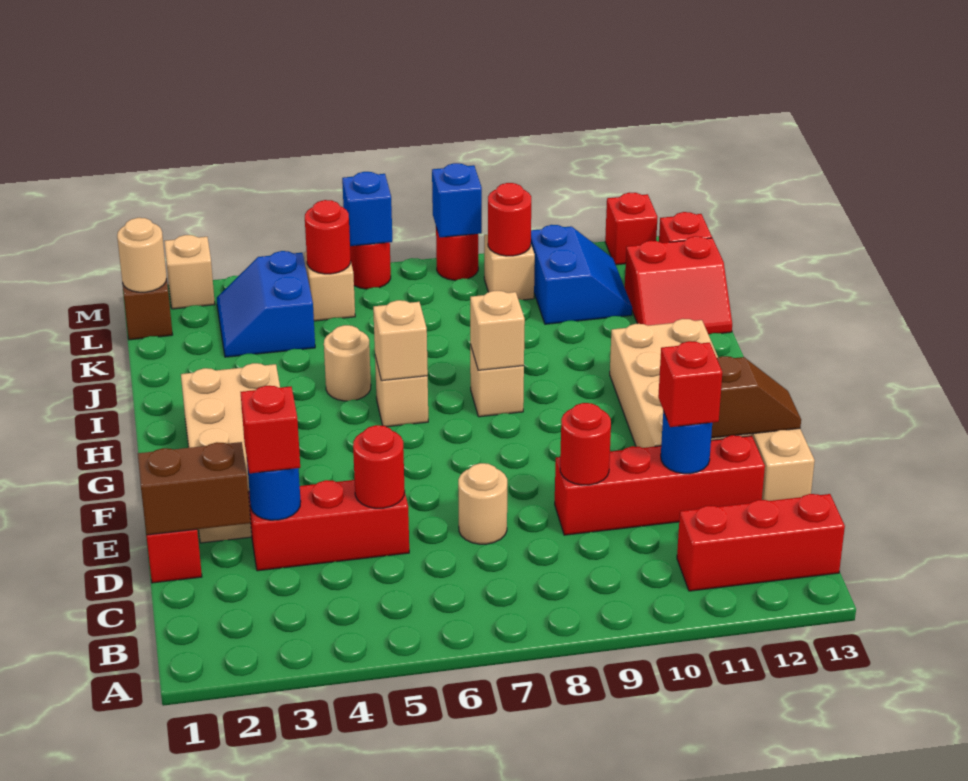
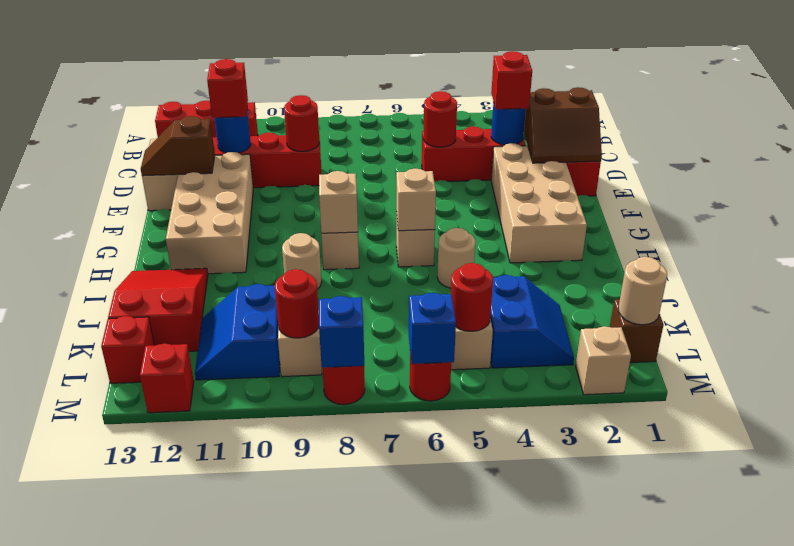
tan 1x1 round brick [458,463,507,544] -> tan 1x1 round brick moved to [282,233,322,289]
red 2x2 slope [625,236,732,334] -> red 2x3 slope [108,268,208,351]

